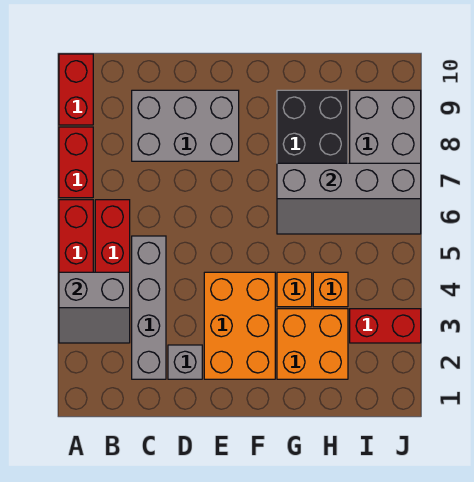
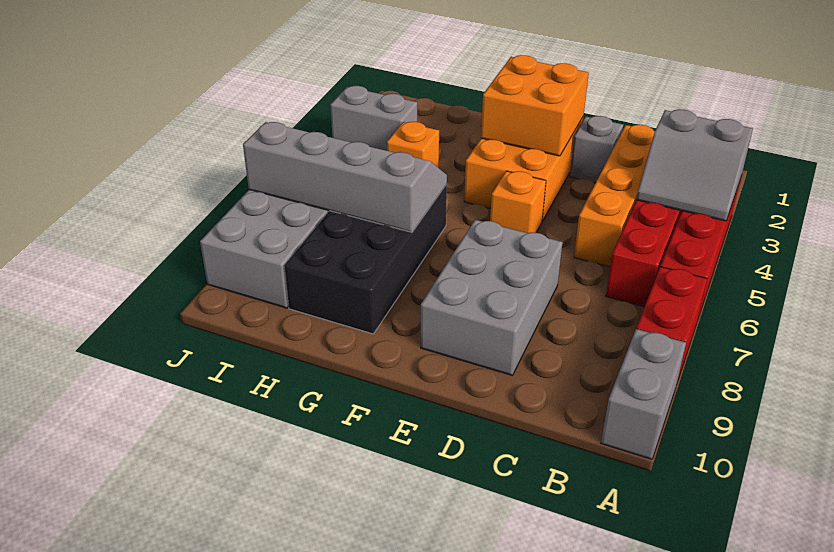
grey 2x2 slope [59,272,130,343] -> grey 2x2 slope turned to [636,109,753,221]
red 1x2 brick [59,54,93,125] -> grey 1x2 brick [601,329,686,459]
grey 1x4 brick [132,236,166,379] -> orange 1x4 brick [574,125,655,267]
grey 2x3 brick [132,90,239,161] -> grey 2x3 brick turned to [421,220,563,376]
orange 2x2 brick [277,309,348,379] -> orange 2x2 brick moved to [481,55,589,156]
orange 1x1 brick [277,272,312,307] -> orange 1x1 brick moved to [490,171,546,233]
red 1x2 brick [350,309,421,343] -> grey 1x2 brick [330,86,417,151]

